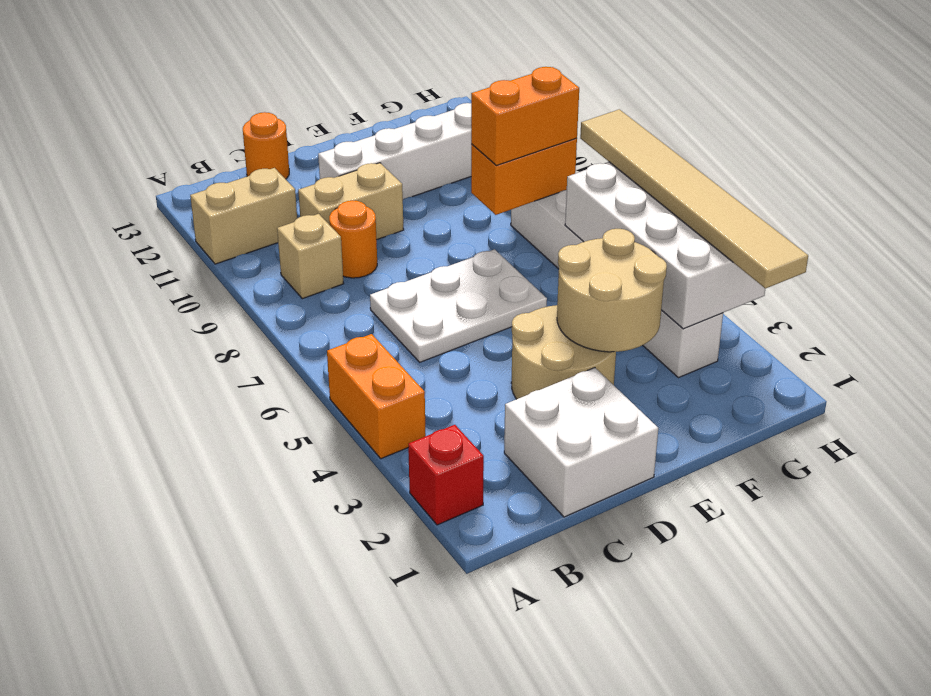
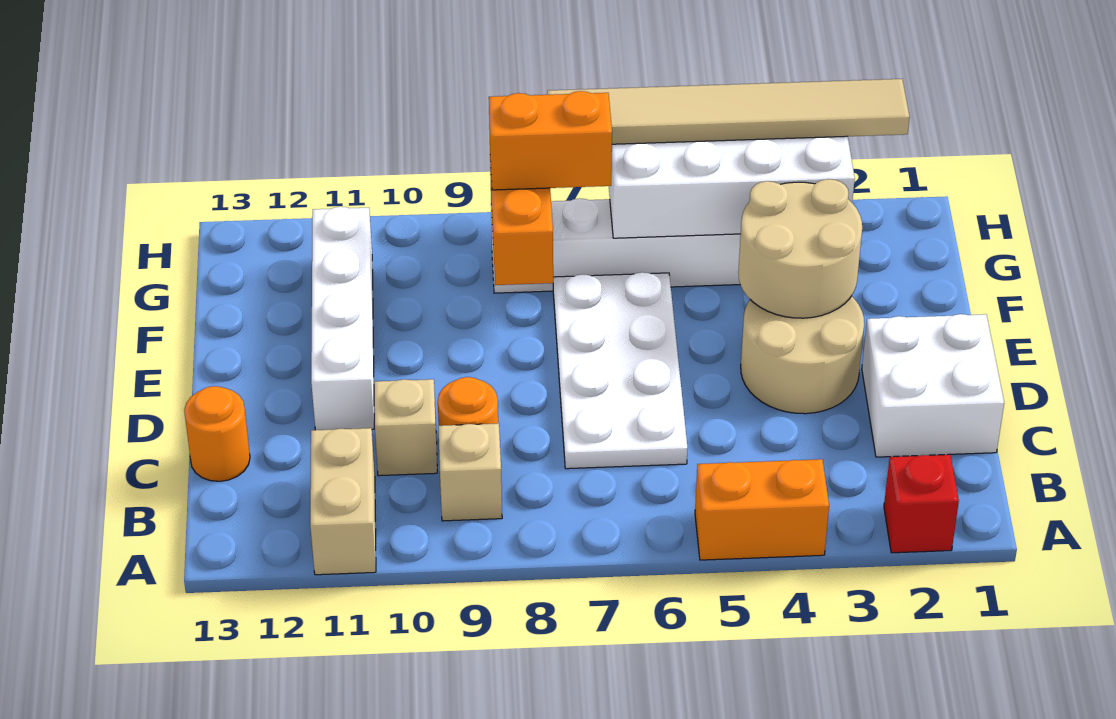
white 2x3 plate [370,249,547,362] -> white 2x4 plate [553,272,688,469]
tan 1x2 brick [298,163,404,240] -> tan 1x1 brick [374,379,437,476]
orange 1x2 brick [471,67,579,166] -> orange 1x2 brick turned to [489,91,612,190]

